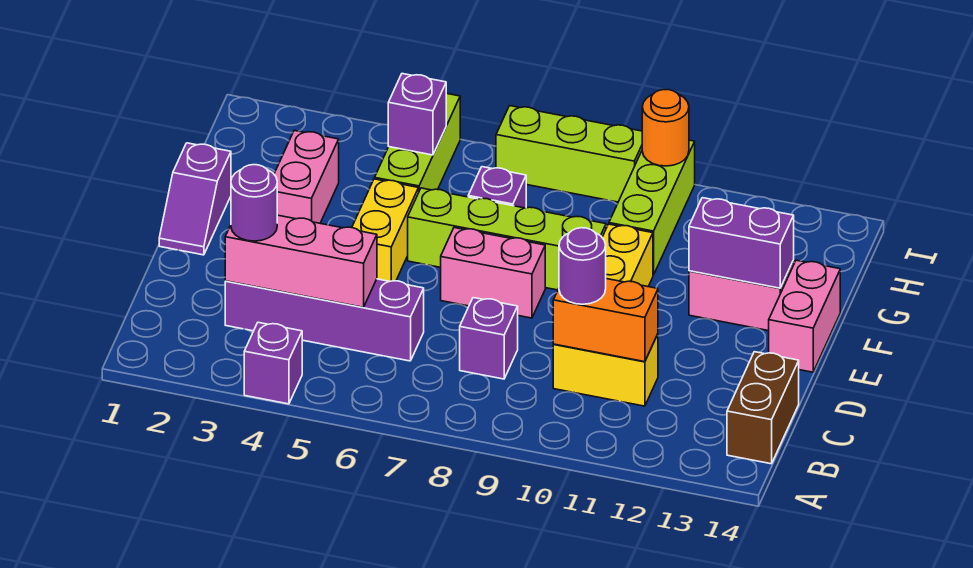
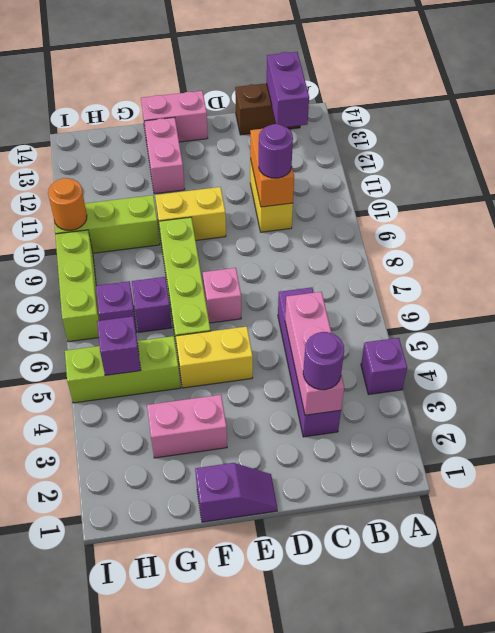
purple 1x1 brick [460,298,518,379] -> purple 1x1 brick moved to [96,281,137,332]
pink 1x2 brick [441,228,545,318] -> pink 1x1 brick [203,268,241,323]
purple 1x2 brick [689,198,794,288] -> purple 1x2 brick moved to [267,52,309,127]

